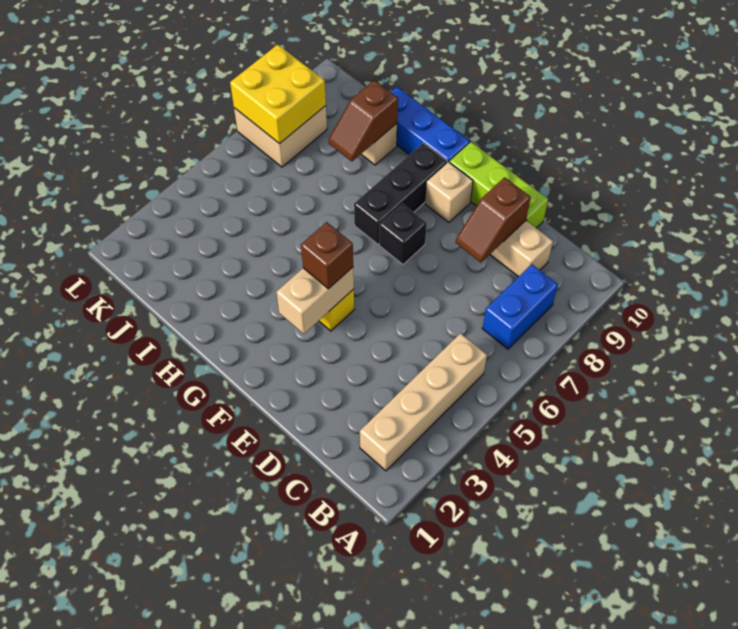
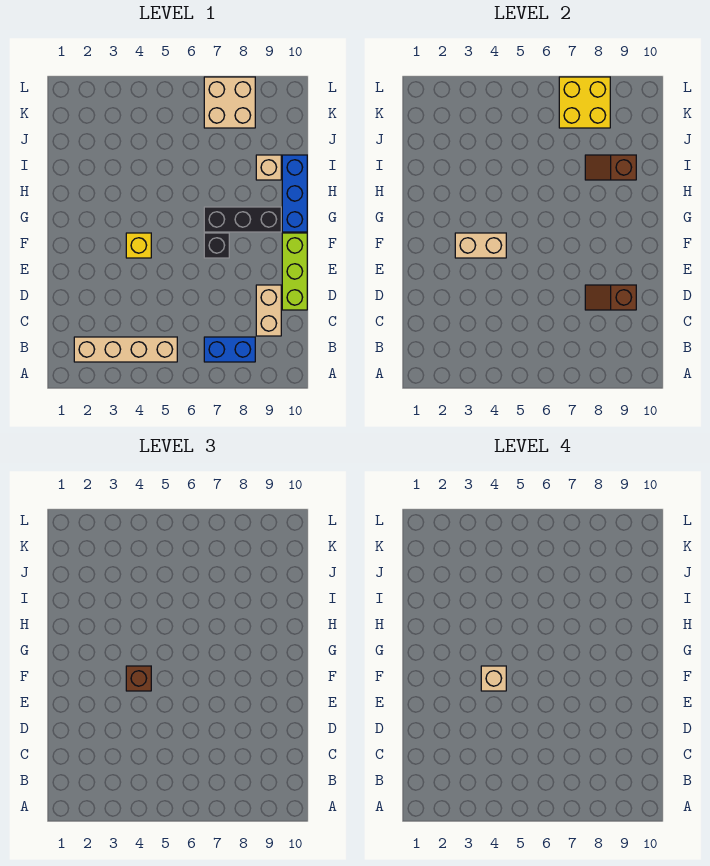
tan 1x1 brick [425,162,473,222] -> tan 1x1 brick moved to [481,666,506,691]

